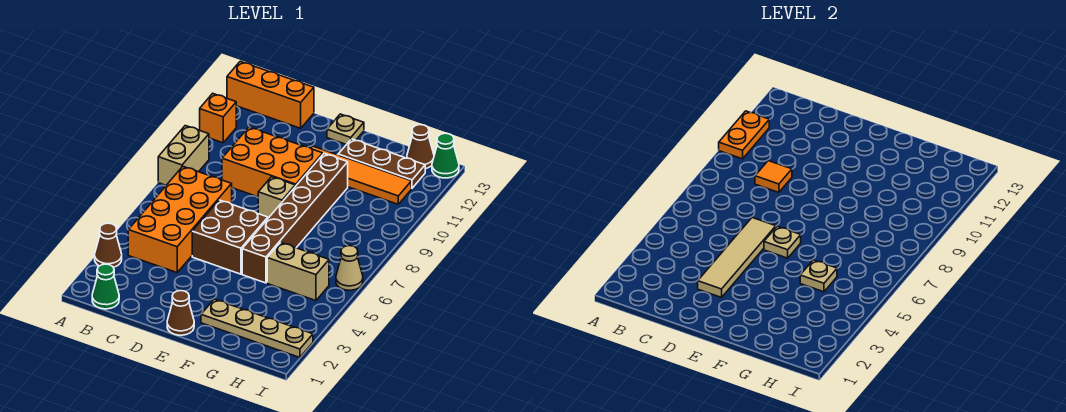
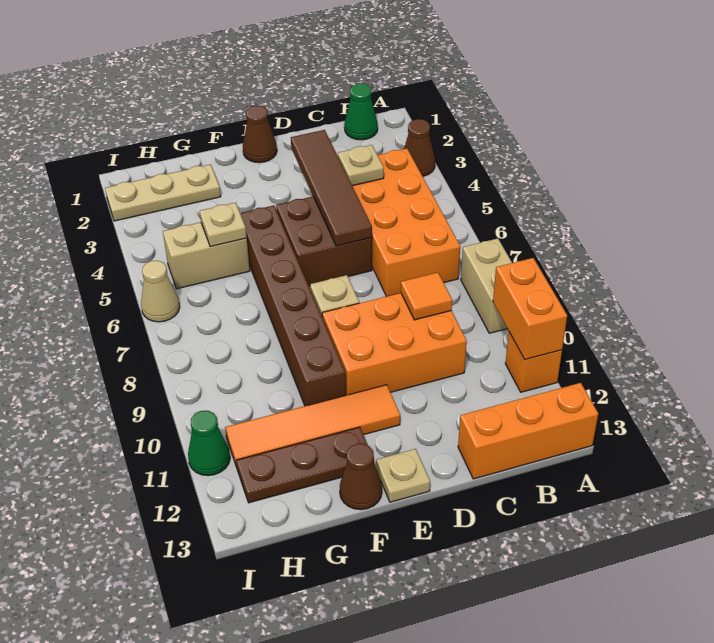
orange 1x2 plate [719,111,769,159] -> orange 1x2 brick [493,258,567,359]
tan 1x4 tile [698,218,776,297] -> brown 1x4 tile [291,130,372,246]
tan 1x1 plate [764,226,801,258] -> tan 1x1 plate moved to [338,145,384,186]
tan 1x4 plate [201,299,313,357] -> tan 1x3 plate [105,164,221,221]
brown 1x1 cone [407,125,434,169] -> brown 1x1 cone moved to [340,444,382,510]
green 1x1 cone [432,133,459,178] -> green 1x1 cone moved to [188,411,230,476]

